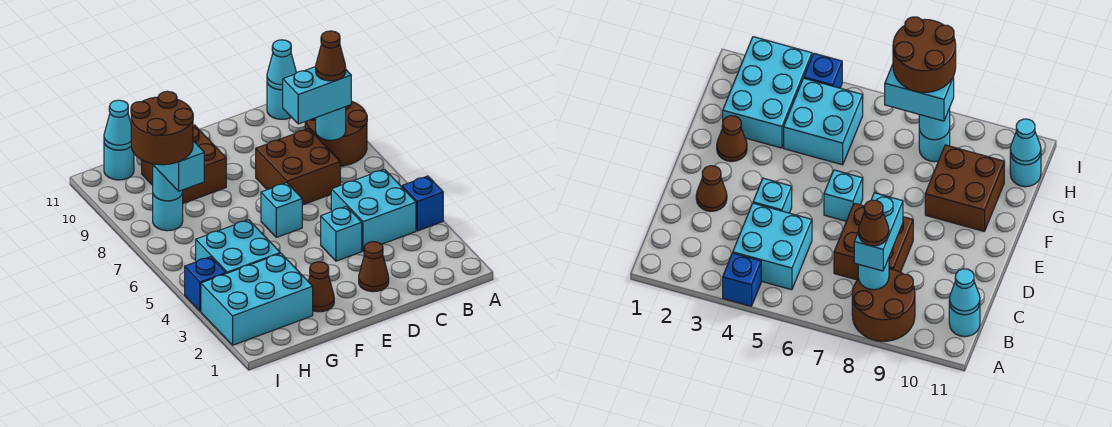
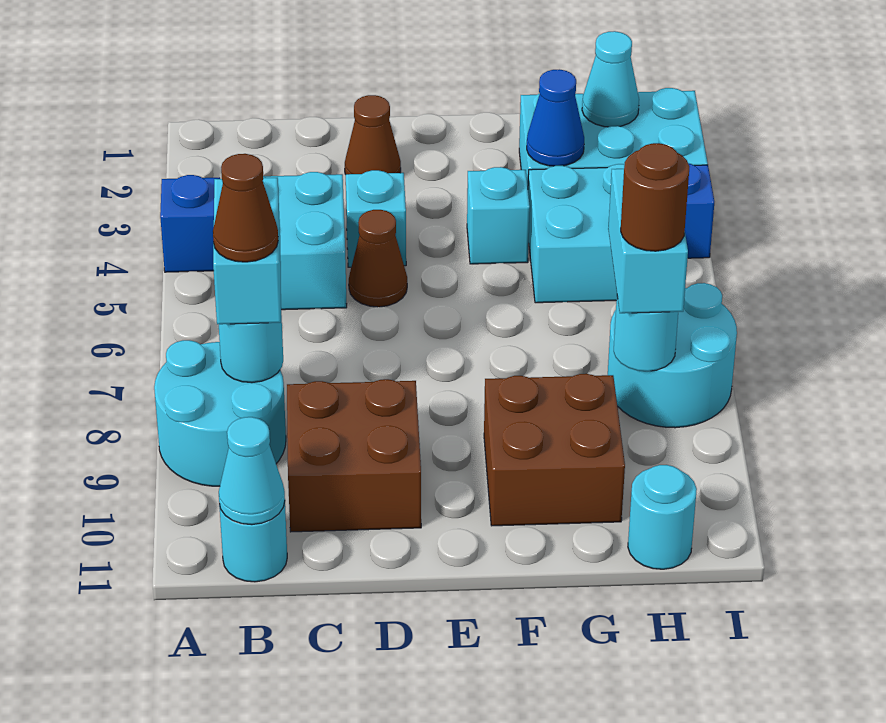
brown 2x2 round brick [305,101,367,166] -> cyan 2x2 round brick [154,340,286,486]
cyan 1x2 brick [283,67,351,124] -> cyan 1x2 brick turned to [213,178,281,324]
brown 2x2 brick [256,129,340,205] -> brown 2x2 brick moved to [287,379,421,532]
cyan 1x1 brick [261,183,302,237] -> cyan 1x1 brick moved to [467,167,530,264]
brown 1x1 cone [308,262,334,312] -> brown 1x1 cone moved to [349,210,407,307]
none -> blue 1x1 cone [527,69,584,166]
brown 2x2 round brick [131,91,193,165] -> brown 1x1 round brick [621,143,689,251]
cyan 1x1 round brick [153,193,183,231] -> cyan 2x2 round brick [608,283,737,428]
cyan 1x1 cone [104,100,131,150] -> cyan 1x1 cone moved to [582,31,639,127]

